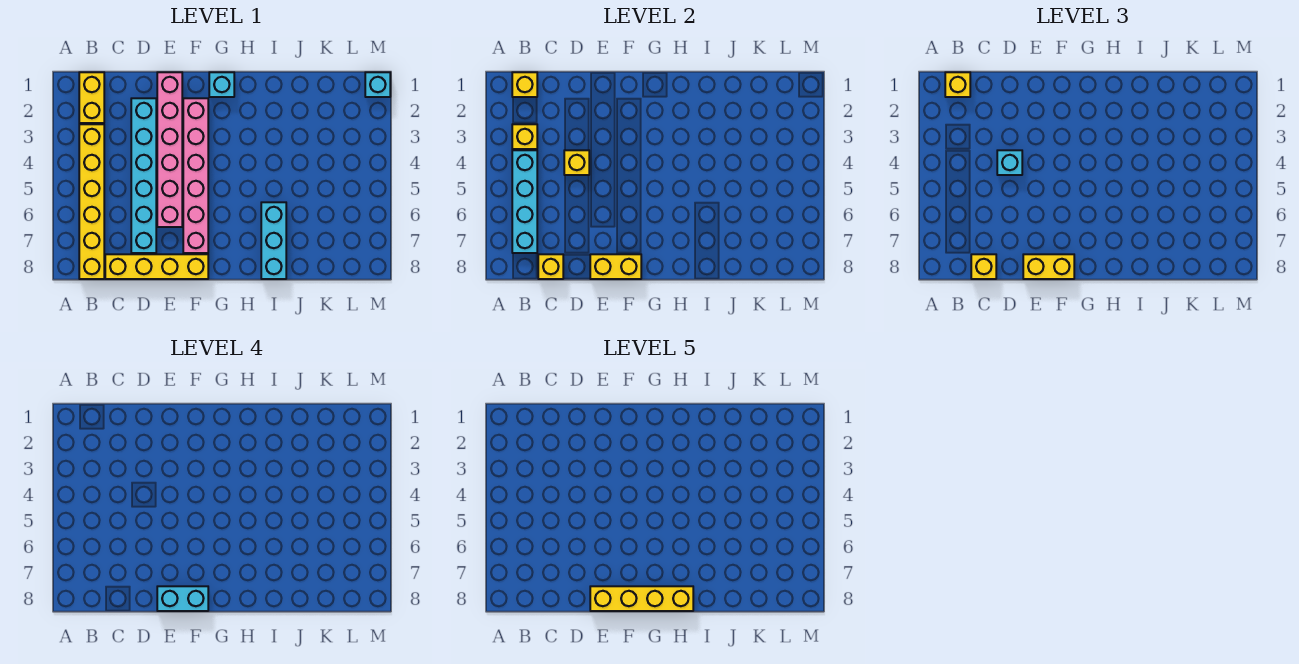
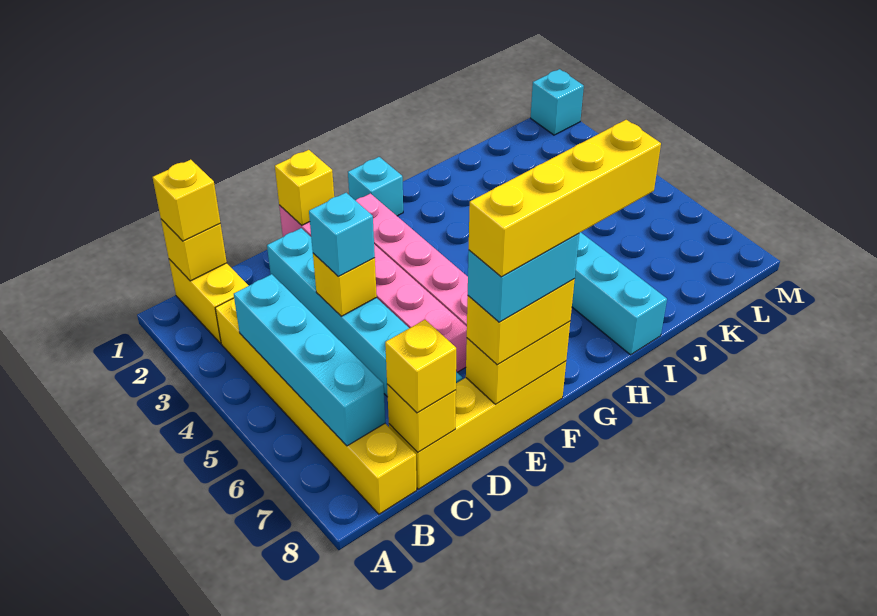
yellow 1x1 brick [512,124,537,149] -> yellow 1x1 brick moved to [275,150,334,225]

